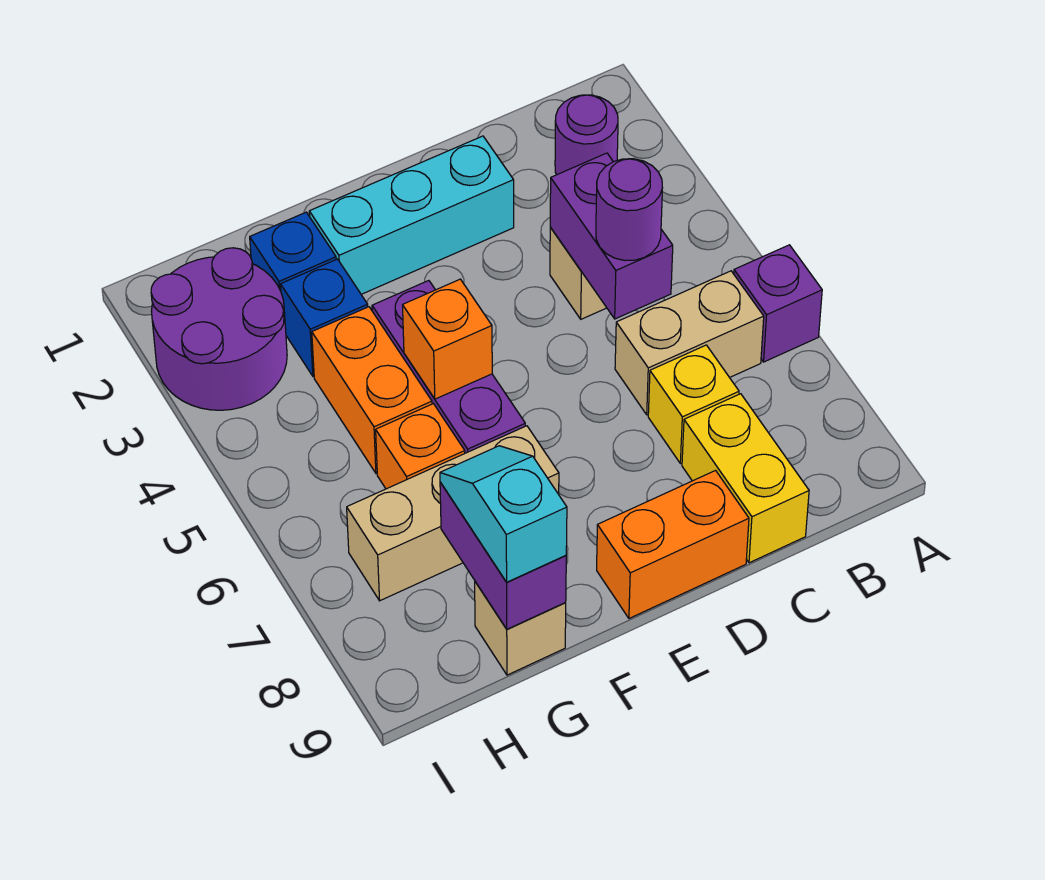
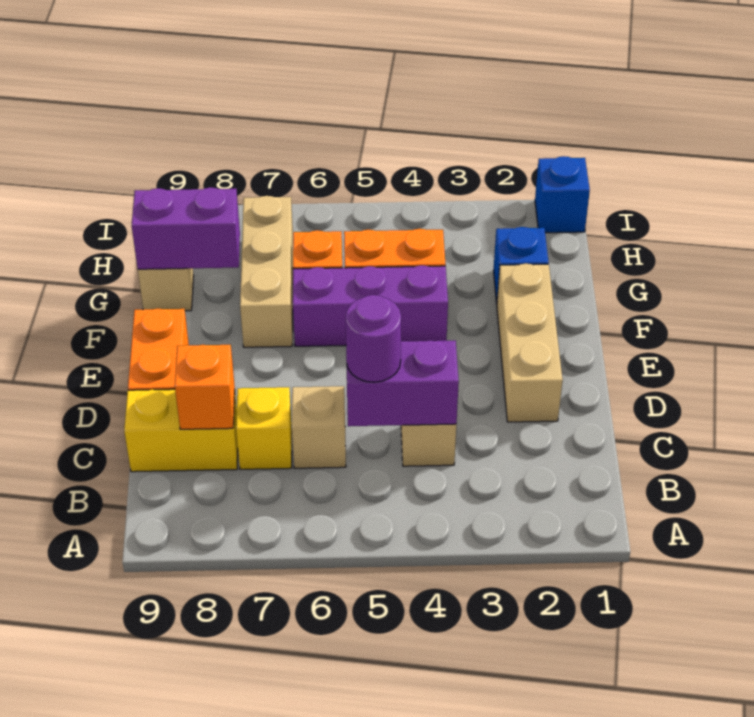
purple 1x1 brick [734,245,822,362] -> none
purple 1x1 round brick [555,95,618,175] -> none
tan 1x2 brick [615,271,764,415] -> tan 1x1 brick [292,386,346,468]
cyan 1x3 brick [309,136,514,294] -> tan 1x3 brick [497,264,563,422]
orange 1x1 brick [403,279,492,399] -> orange 1x1 brick moved to [175,345,235,429]
blue 1x1 brick [281,259,368,376] -> blue 1x1 brick moved to [535,156,590,233]
cyan 1x2 slope [440,446,567,582] -> none
purple 2x2 round brick [151,248,287,410] -> none

